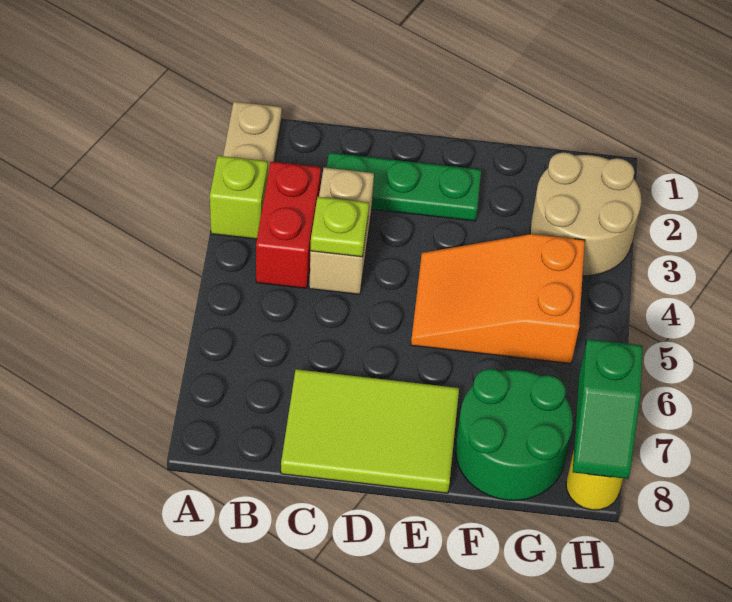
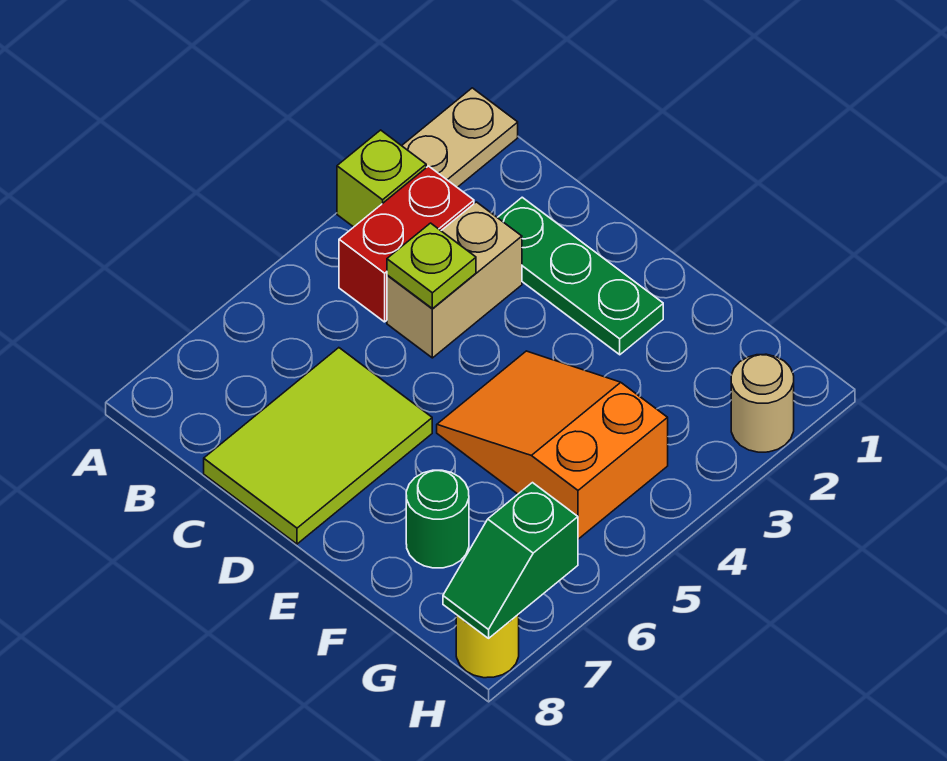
lime 2x3 tile [281,369,459,493] -> lime 2x3 tile turned to [204,348,432,544]
green 2x2 round brick [456,369,573,500] -> green 1x1 round brick [406,470,469,568]
tan 2x2 round brick [530,152,641,276] -> tan 1x1 round brick [731,354,794,452]

